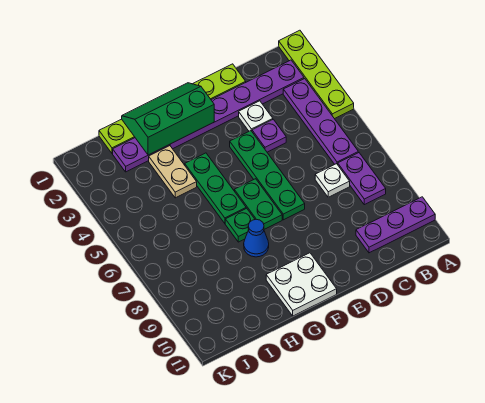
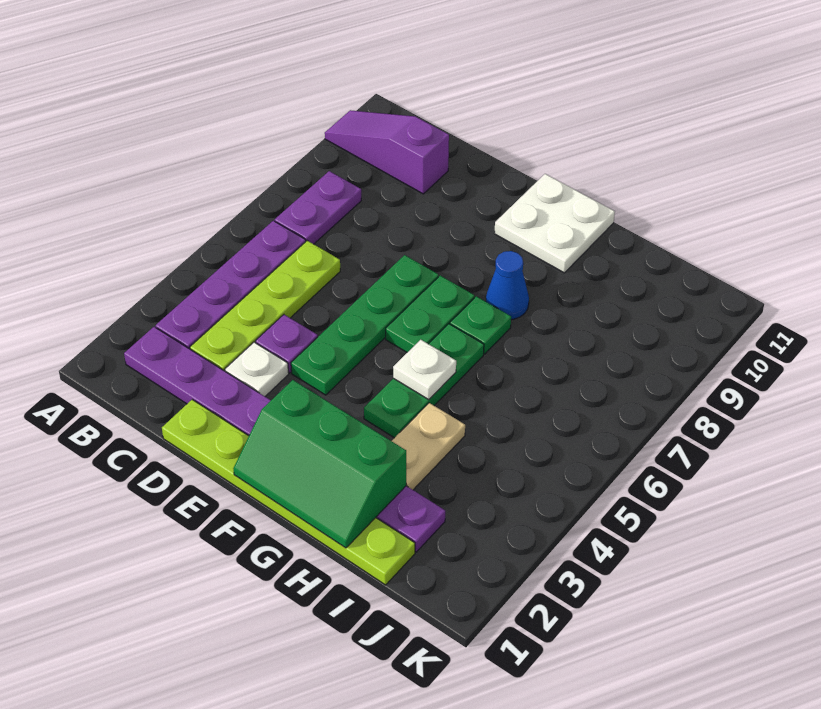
lime 1x4 plate [279,30,354,119] -> lime 1x4 plate moved to [190,241,340,371]
purple 1x3 plate [356,197,435,253] -> purple 1x3 slope [325,110,449,194]
white 1x1 plate [315,164,350,197] -> white 1x1 plate moved to [393,340,456,399]

